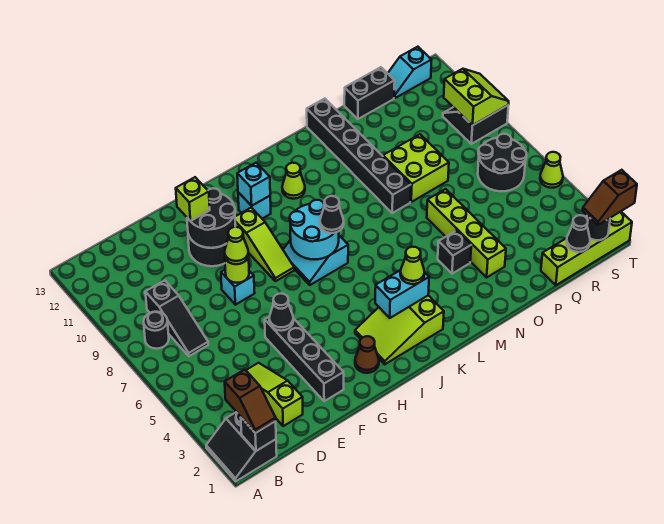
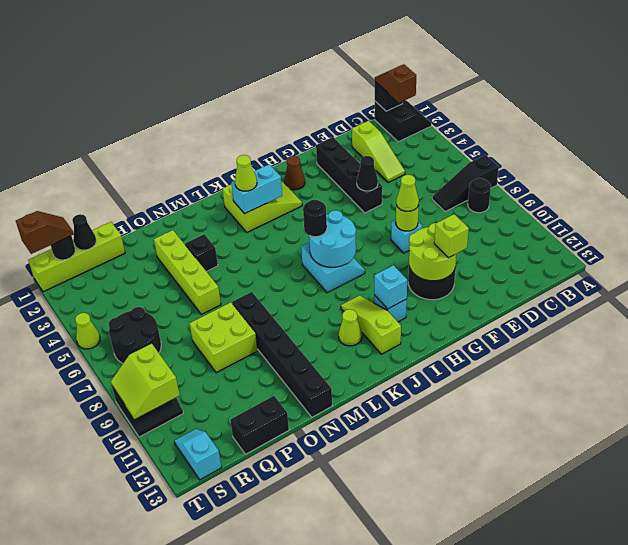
black 1x3 slope [145,280,208,356] -> black 1x3 slope turned to [432,155,499,212]
black 2x2 round brick [187,188,235,248] -> lime 2x2 round brick [409,223,457,281]
lime 1x3 slope [235,208,294,281] -> lime 1x3 slope moved to [341,295,401,354]
black 1x1 cone [320,196,344,233] -> black 1x1 round brick [303,200,327,237]
cyan 1x2 slope [388,47,431,98] -> cyan 1x2 slope turned to [174,429,222,480]

